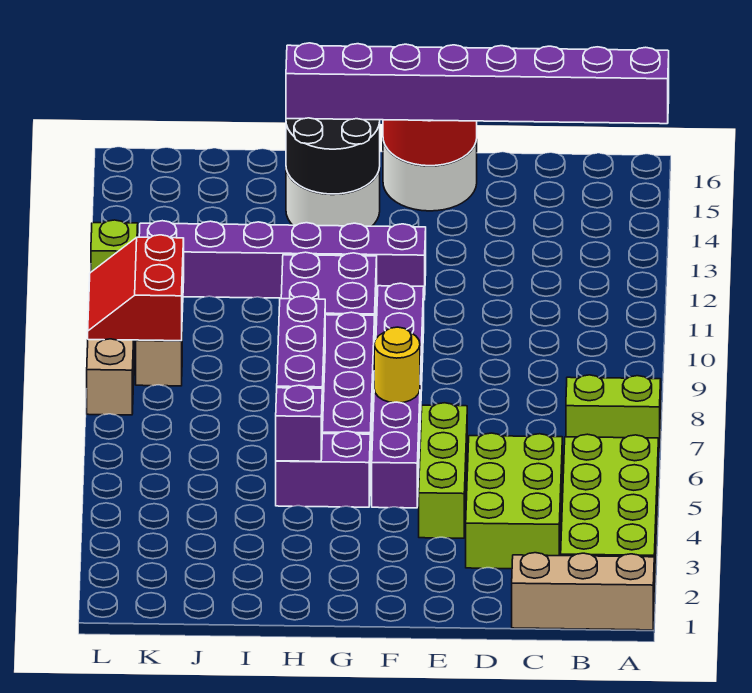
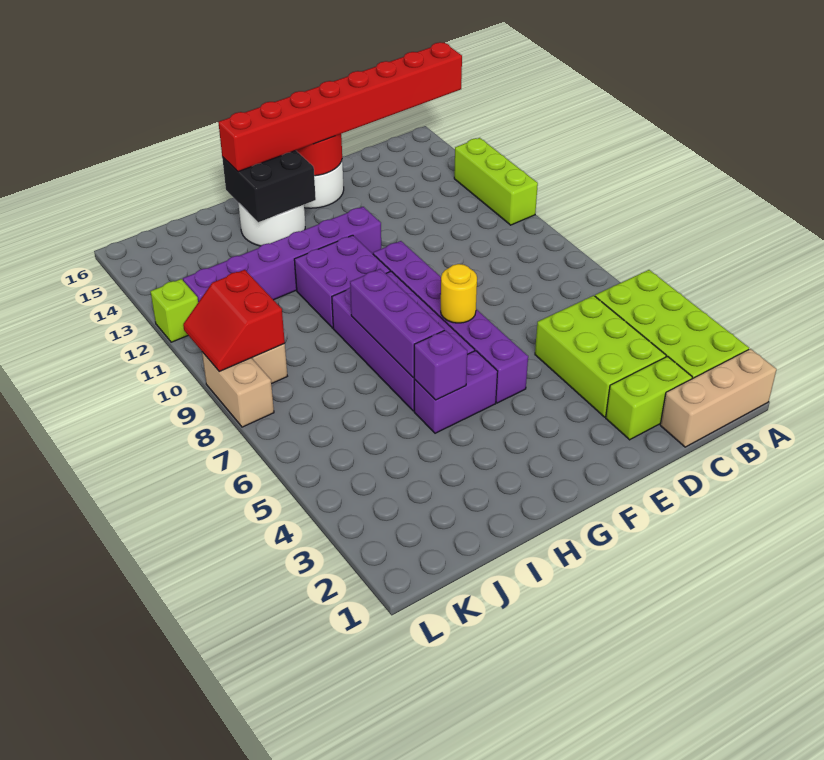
lime 1x2 brick [566,375,661,452] -> lime 1x2 brick moved to [606,357,692,440]
purple 1x8 brick [286,43,669,124] -> red 1x8 brick [218,42,462,172]
lime 1x3 brick [419,403,467,538] -> lime 1x3 brick moved to [454,138,538,225]
black 2x2 round brick [286,118,380,194] -> black 2x2 brick [222,151,316,222]

